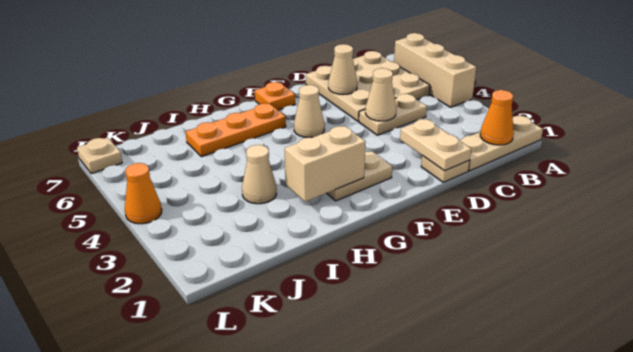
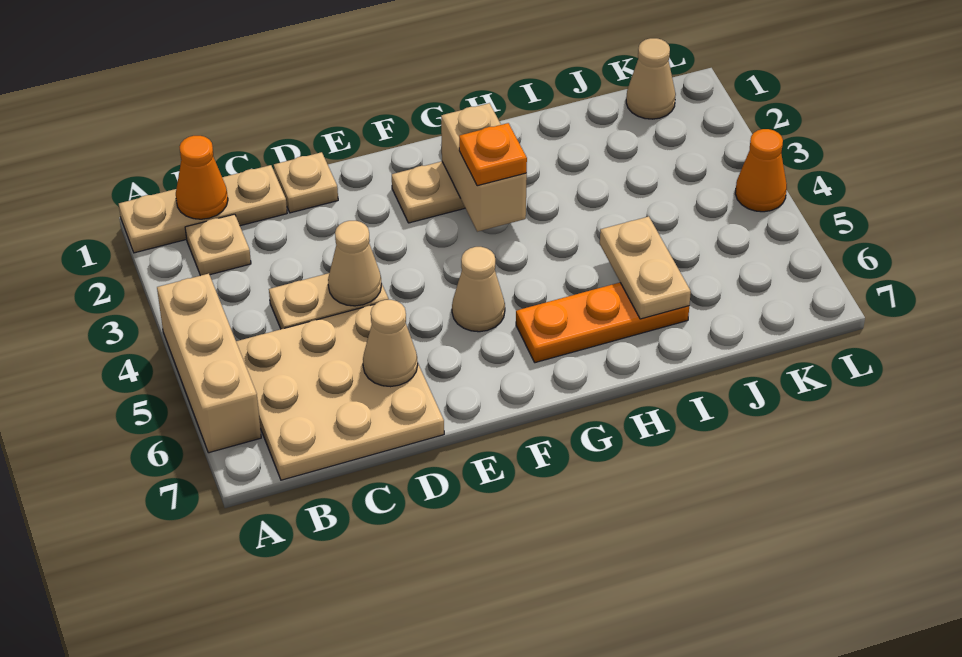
tan 1x2 plate [400,119,471,171] -> tan 1x2 plate moved to [600,216,691,319]
orange 1x1 plate [255,82,295,110] -> orange 1x1 plate moved to [459,123,527,186]
tan 1x2 brick [285,126,366,202] -> tan 1x2 brick turned to [441,103,527,232]
tan 1x1 cone [242,145,277,204] -> tan 1x1 cone moved to [626,38,676,119]
tan 1x1 plate [77,137,122,174] -> tan 1x1 plate moved to [185,214,251,275]

